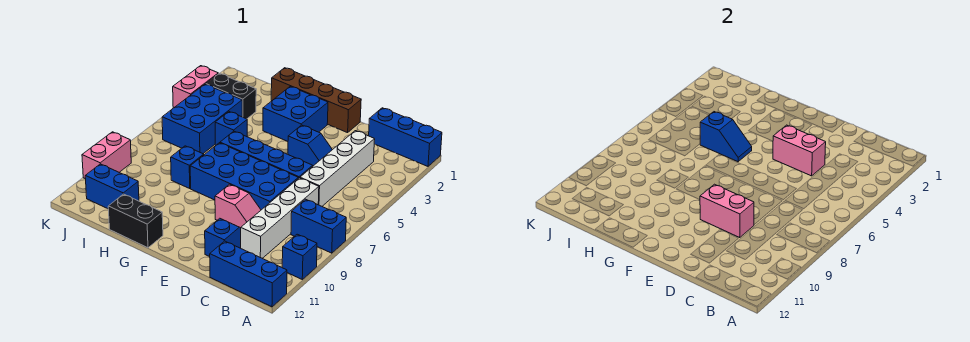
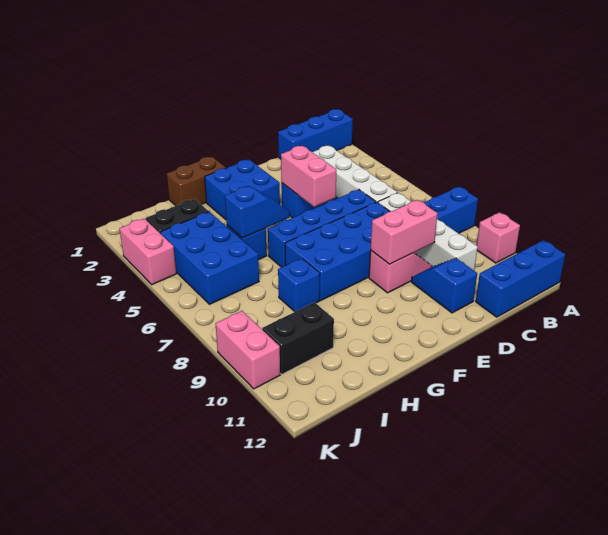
blue 1x1 brick [282,234,317,279] -> pink 1x1 brick [477,212,520,263]
pink 1x2 brick [773,125,826,176] -> pink 1x2 brick turned to [281,146,336,207]
brown 1x4 brick [271,68,361,133] -> brown 1x2 brick [167,157,226,206]
black 1x2 brick [108,194,163,248] -> black 1x2 brick moved to [262,302,334,374]
blue 1x2 brick [85,164,139,209] -> none

